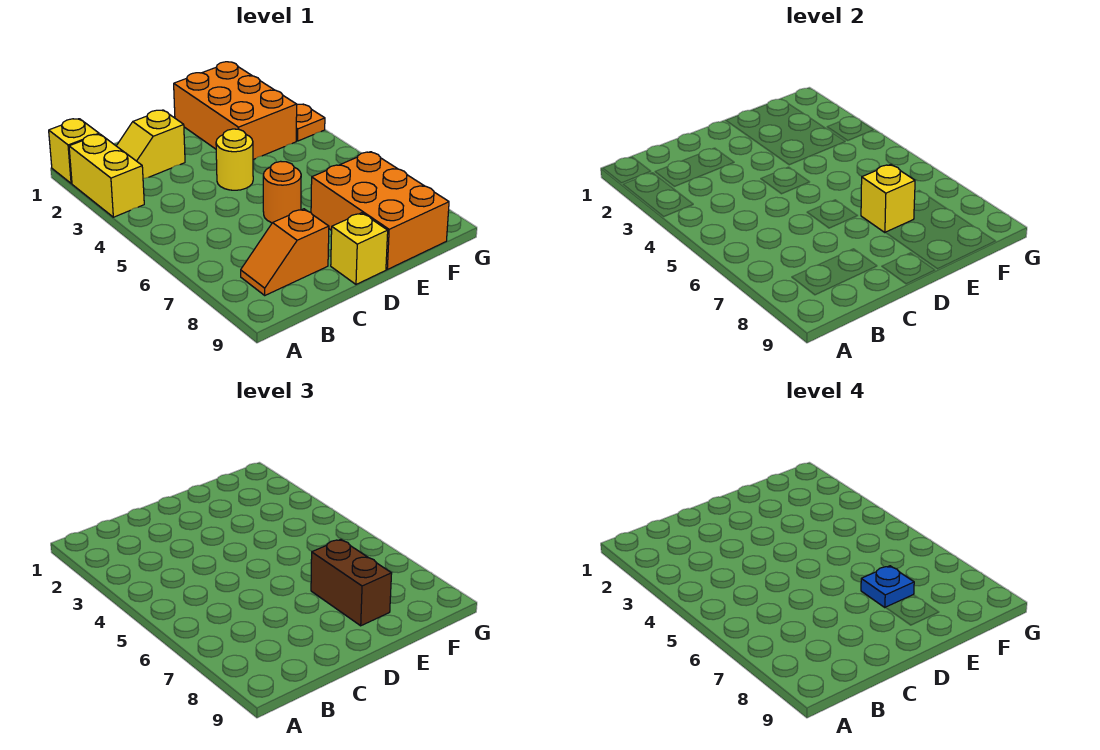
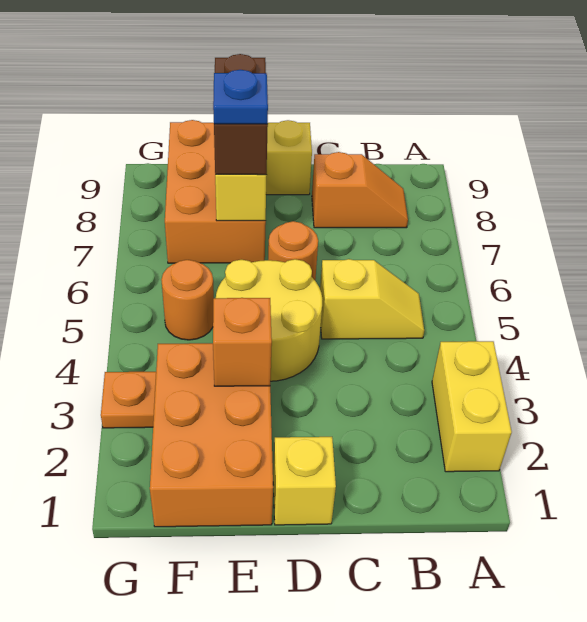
yellow 1x1 brick [49,119,99,183] -> yellow 1x1 brick moved to [273,437,336,525]
yellow 1x2 slope [117,110,185,179] -> yellow 1x2 slope moved to [320,259,424,339]
yellow 1x1 round brick [216,129,253,190] -> yellow 2x2 round brick [216,259,322,381]
none -> orange 1x1 brick [213,298,272,386]
none -> orange 1x1 round brick [161,260,214,340]

